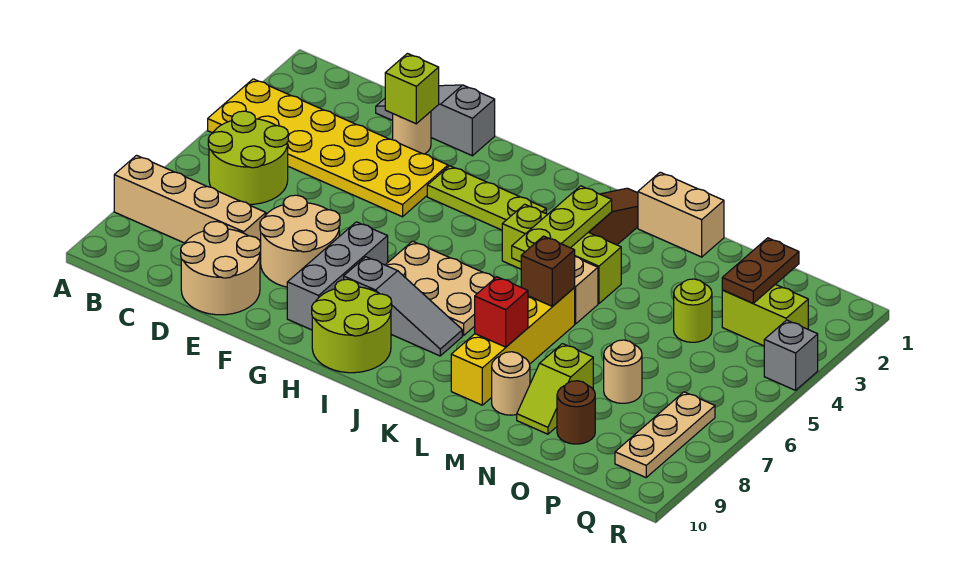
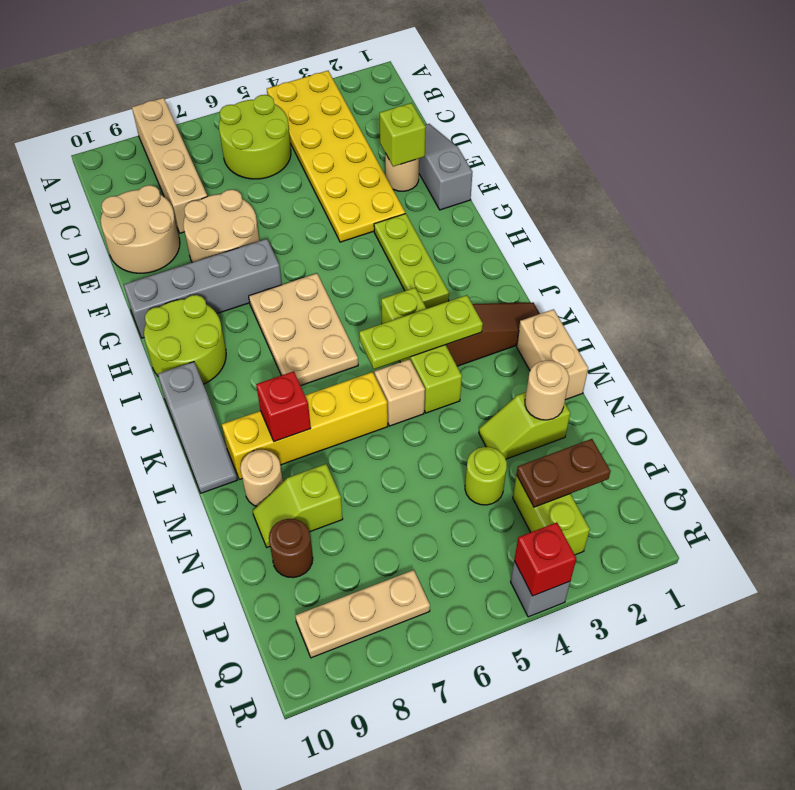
grey 1x3 brick [287,222,388,330] -> grey 1x4 brick [124,239,282,338]
grey 1x3 slope [344,257,462,356] -> grey 1x3 slope moved to [158,362,237,493]
brown 1x1 brick [521,236,575,306] -> none
none -> lime 1x2 slope [479,392,570,459]
tan 1x1 round brick [604,340,642,403] -> tan 1x1 round brick moved to [525,360,569,420]
none -> red 1x1 brick [514,523,576,596]

